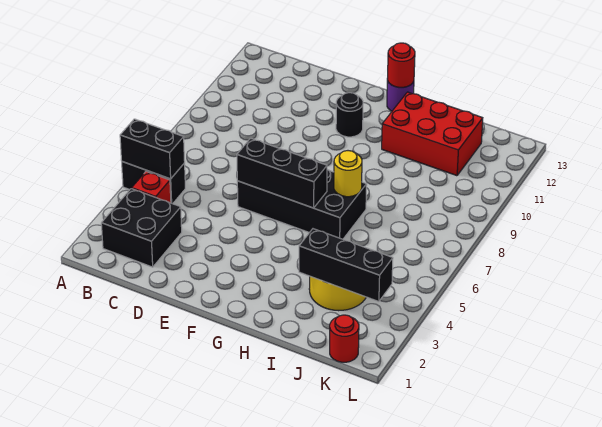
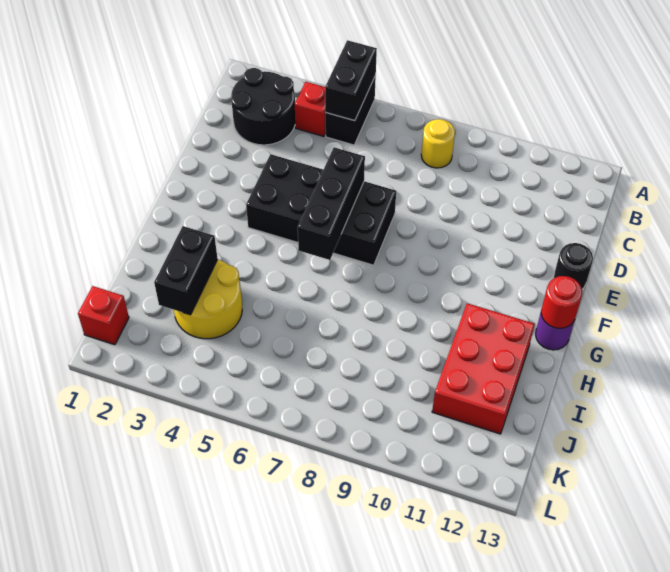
black 2x2 brick [101,189,182,267] -> black 2x2 round brick [231,68,295,145]
black 2x4 brick [237,170,367,239] -> black 2x4 brick turned to [246,154,396,265]
black 1x1 round brick [336,93,363,137] -> black 1x1 round brick moved to [554,243,593,289]
yellow 1x1 round brick [334,151,362,197] -> yellow 1x1 round brick moved to [421,119,455,168]
black 1x3 brick [299,229,393,302] -> black 1x2 brick [154,226,218,315]
red 1x1 round brick [330,315,359,362] -> red 1x1 brick [78,286,129,345]

